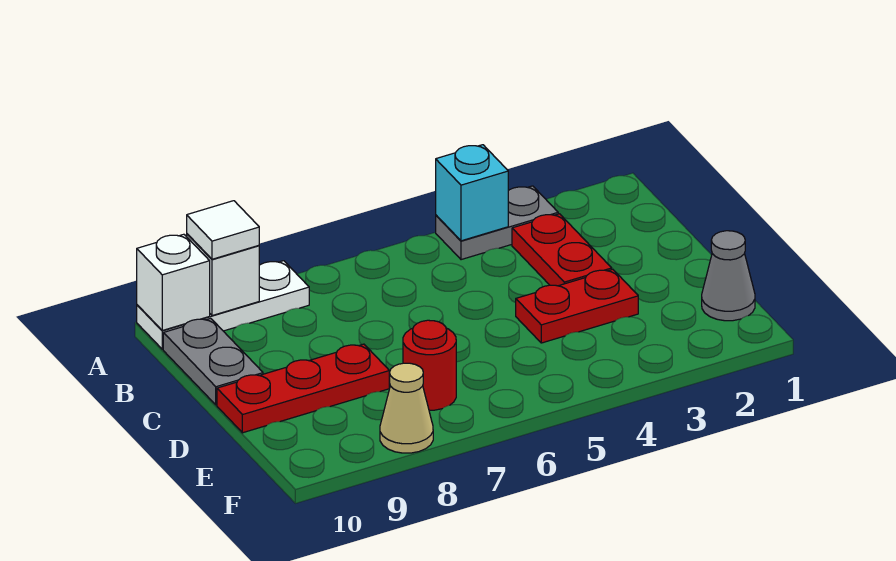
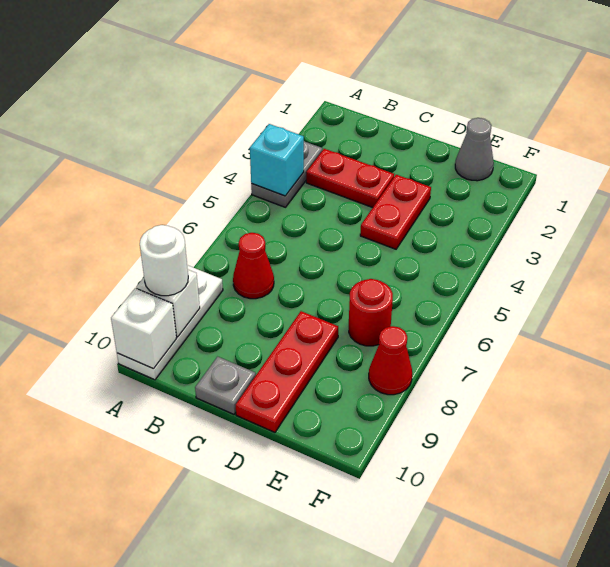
white 1x1 tile [187,201,259,259] -> white 1x1 round brick [140,225,188,296]
none -> red 1x1 cone [233,233,274,299]
grey 1x2 plate [163,318,263,405] -> grey 1x1 plate [195,357,256,414]
tan 1x1 cone [380,363,433,453] -> red 1x1 cone [369,326,412,395]

